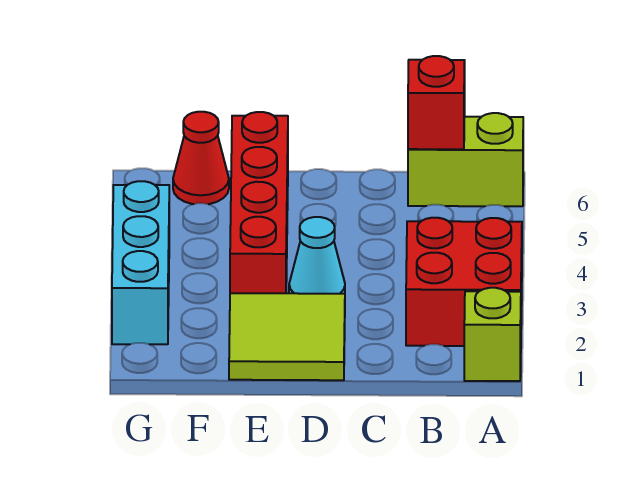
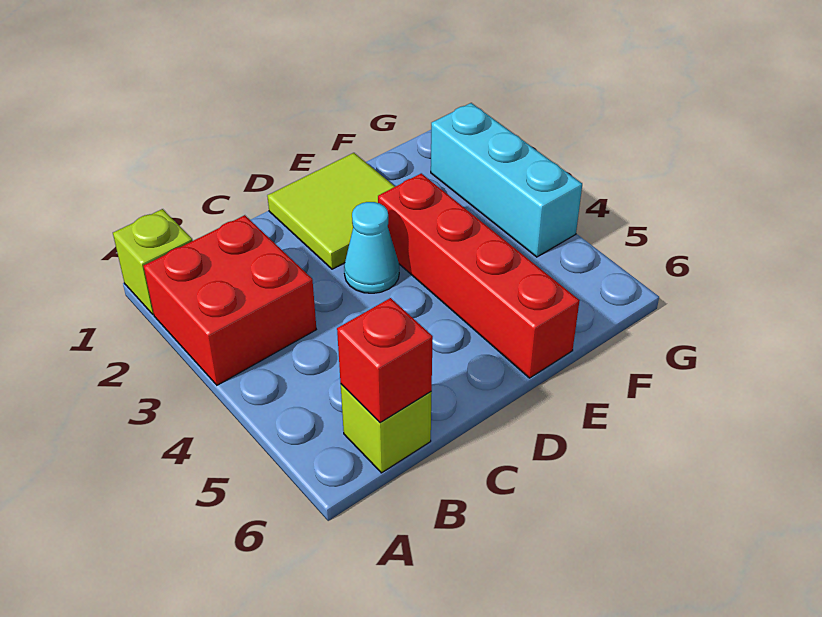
lime 1x2 brick [408,113,523,206] -> lime 1x1 brick [341,384,432,473]
red 1x1 cone [173,112,229,204] -> none

